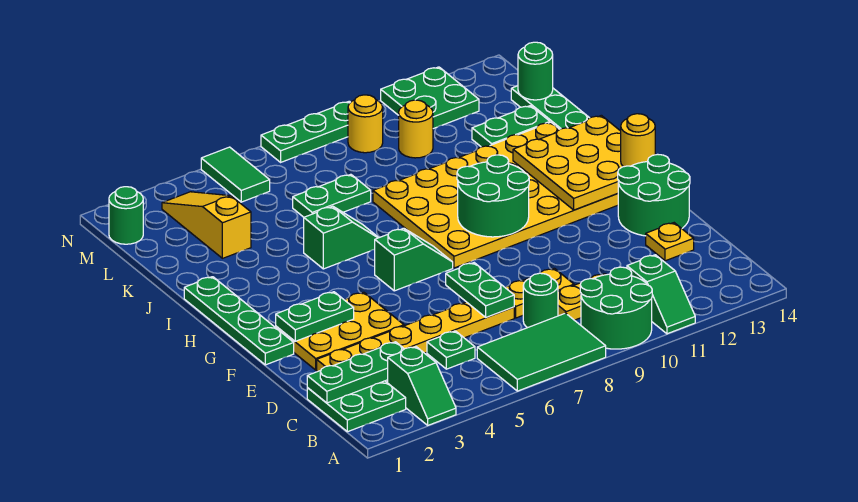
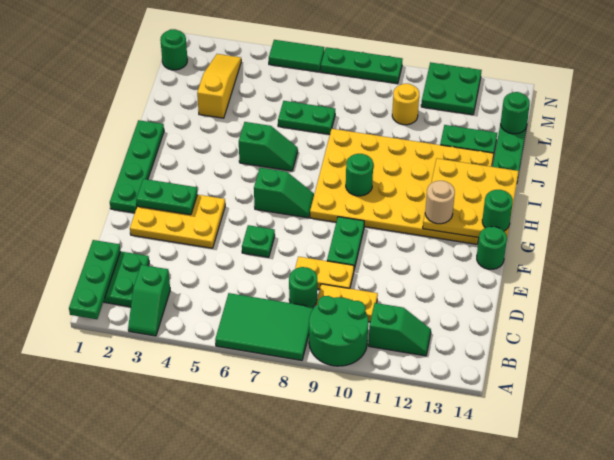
green 1x2 slope [627,255,695,334] -> green 1x2 slope turned to [369,303,431,356]
green 1x3 plate [307,342,404,403] -> green 1x3 plate turned to [69,240,120,319]
green 1x1 plate [427,331,475,369] -> green 1x1 plate moved to [242,225,275,257]
yellow 1x6 plate [317,302,514,372] -> none
green 1x2 plate [446,263,514,317] -> green 1x2 plate moved to [327,217,364,269]
yellow 1x1 plate [646,223,694,261] -> none
green 2x2 round brick [618,154,690,236] -> green 1x1 round brick [477,227,507,269]
green 2x2 round brick [457,155,529,237] -> green 1x1 round brick [346,154,373,196]
none -> tan 1x1 round brick [425,181,455,224]
yellow 1x1 round brick [621,114,655,167] -> green 1x1 round brick [482,190,513,231]
green 1x2 tile [201,147,270,202] -> green 1x2 tile turned to [269,40,324,72]
yellow 1x1 round brick [348,95,383,153] -> none

